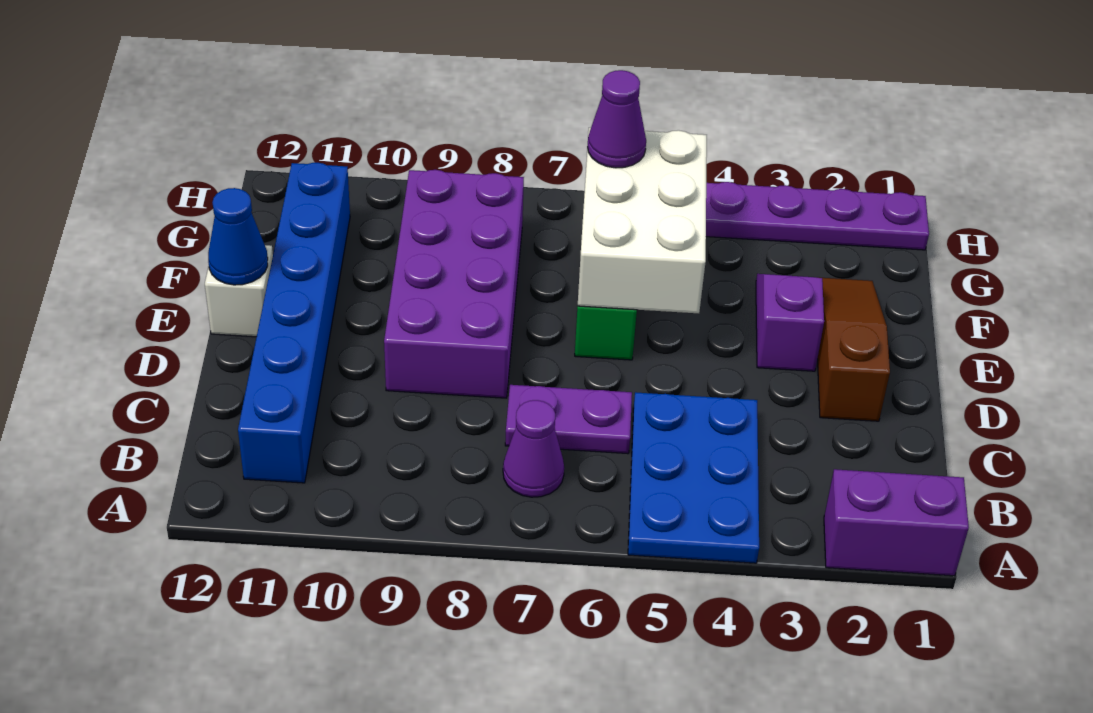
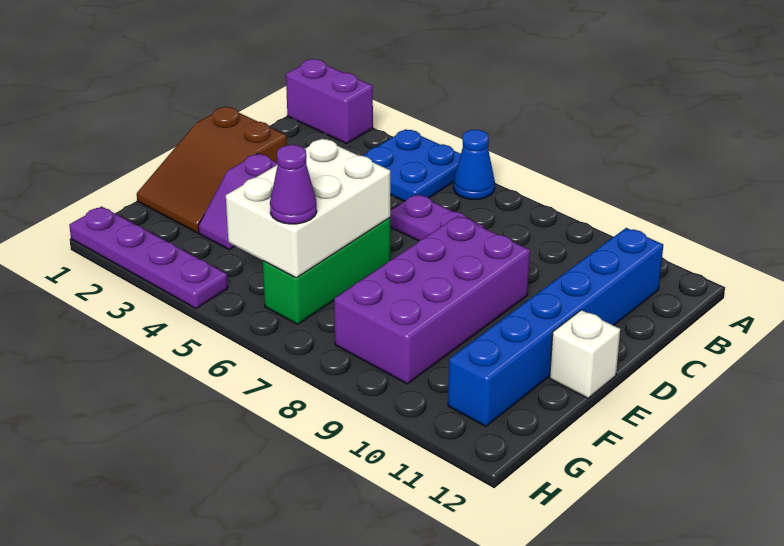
blue 2x3 plate [628,392,759,563] -> blue 2x2 plate [363,129,461,201]
purple 1x1 cone [503,400,564,497] -> none
brown 1x3 slope [817,277,890,421] -> brown 2x3 slope [137,107,287,233]
blue 1x1 cone [208,188,268,285] -> blue 1x1 cone moved to [454,130,495,200]

